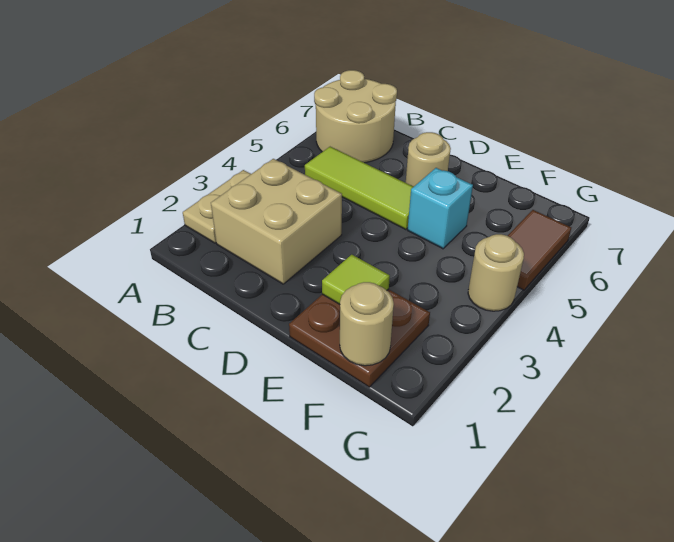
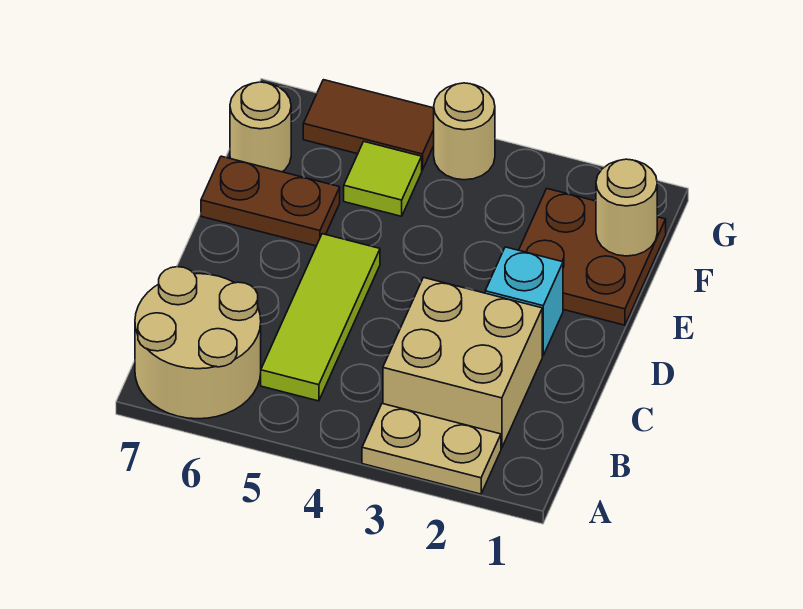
tan 1x1 round brick [406,132,451,187] -> tan 1x1 round brick moved to [230,82,291,172]
lime 1x1 tile [322,255,390,304] -> lime 1x1 tile moved to [344,142,422,216]
cyan 1x1 brick [408,168,473,249] -> cyan 1x1 brick moved to [485,247,563,356]
none -> brown 1x2 plate [201,156,340,246]

